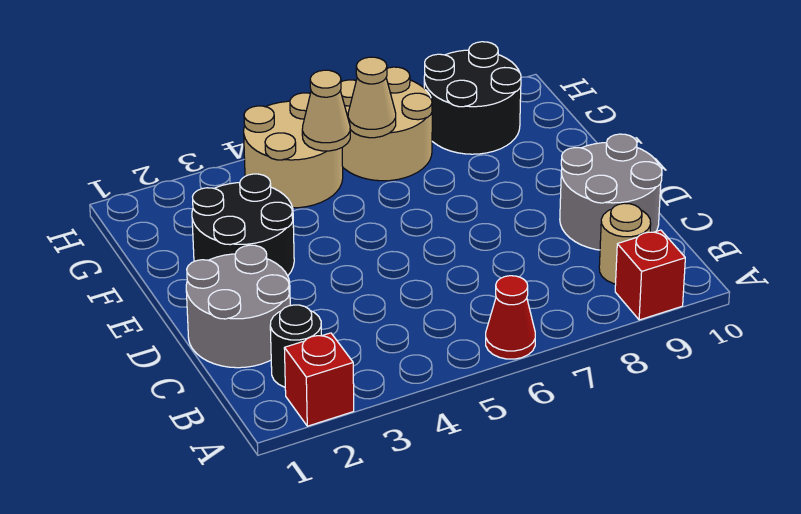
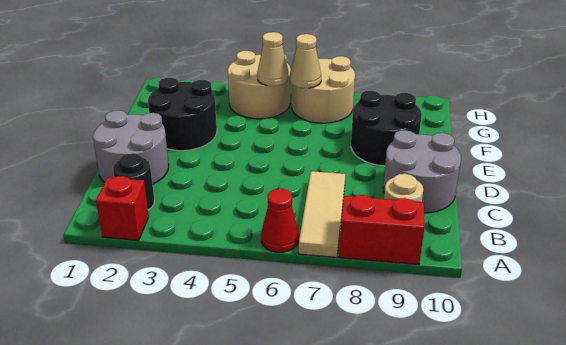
none -> tan 1x3 tile [299,171,345,257]
red 1x1 brick [615,230,685,320] -> red 1x2 brick [339,195,425,264]
black 2x2 round brick [424,42,521,154] -> black 2x2 round brick moved to [351,91,422,166]

